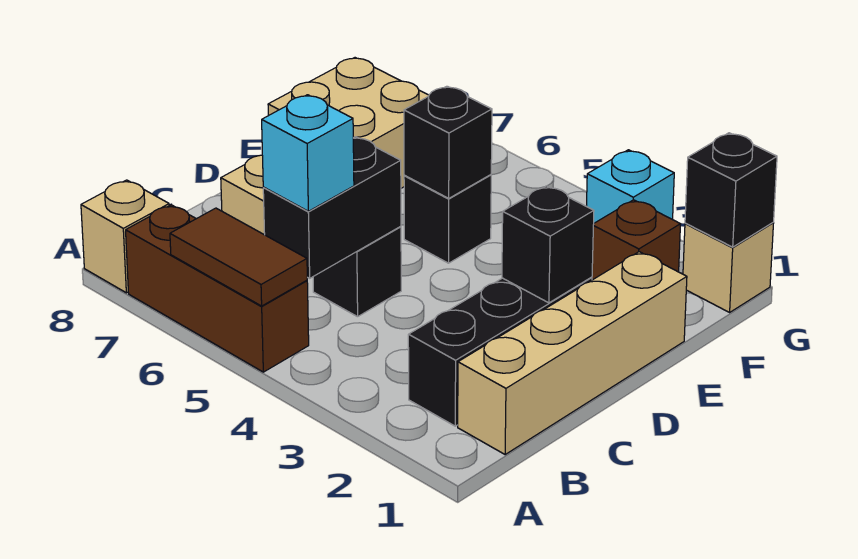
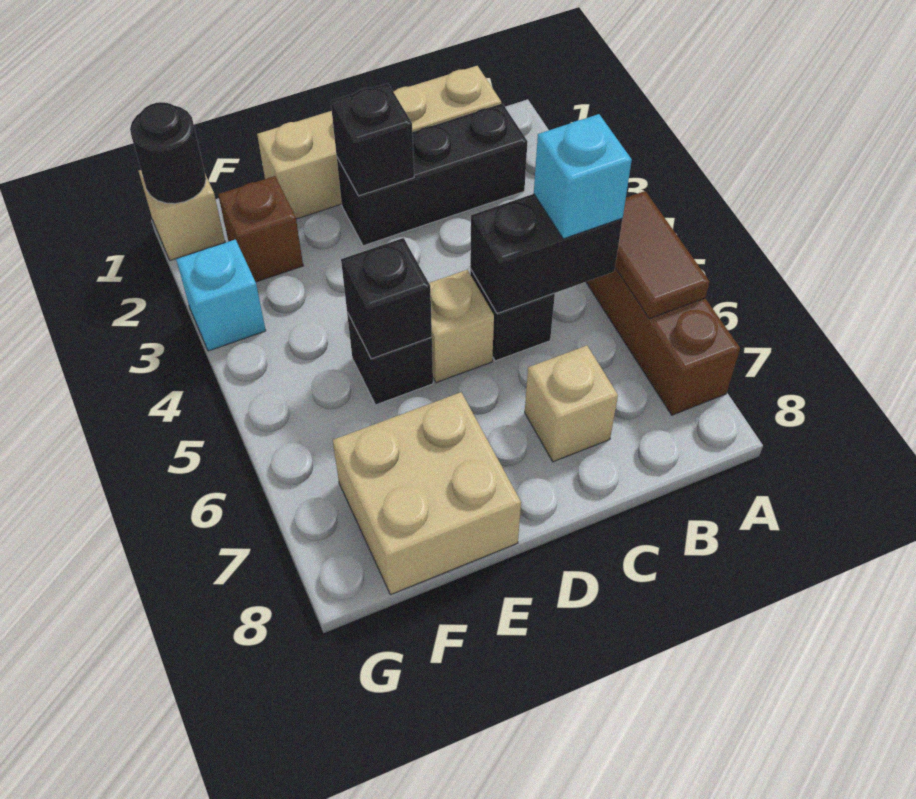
tan 1x1 brick [81,180,169,293] -> tan 1x1 brick moved to [429,270,494,383]
black 1x1 brick [685,133,777,247] -> black 1x1 round brick [130,102,206,204]

